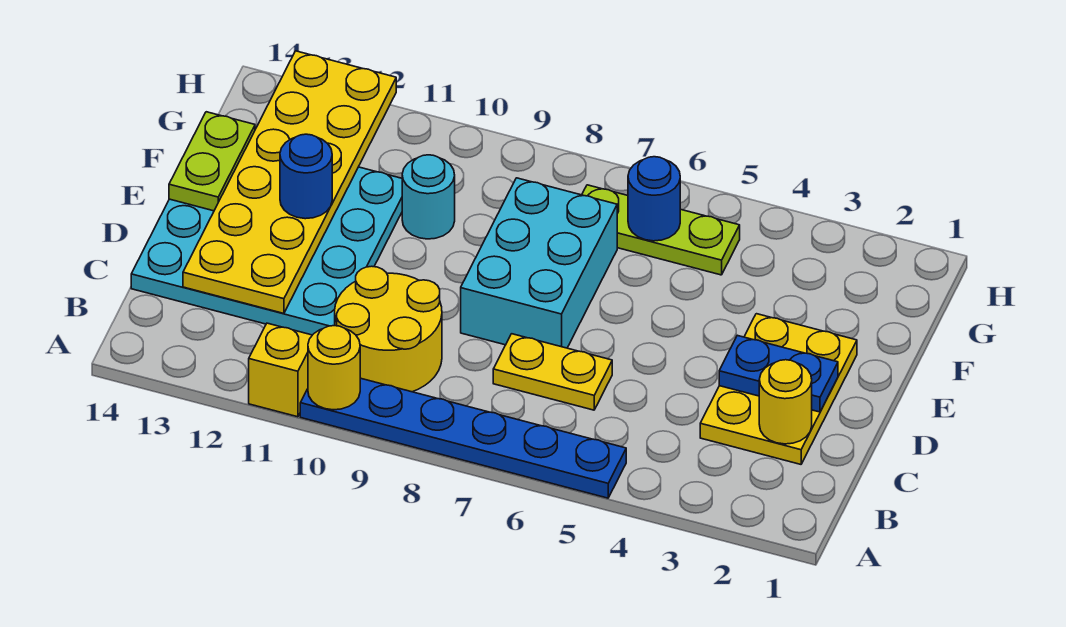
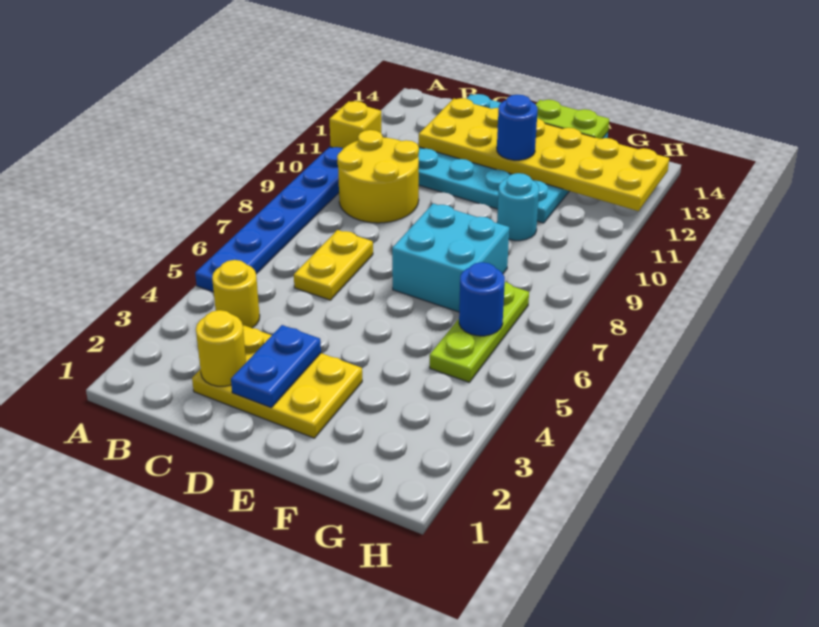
yellow 1x1 round brick [308,326,360,410] -> yellow 1x1 round brick moved to [212,260,260,328]
cyan 2x3 brick [461,178,617,348] -> cyan 2x2 brick [392,204,509,312]

